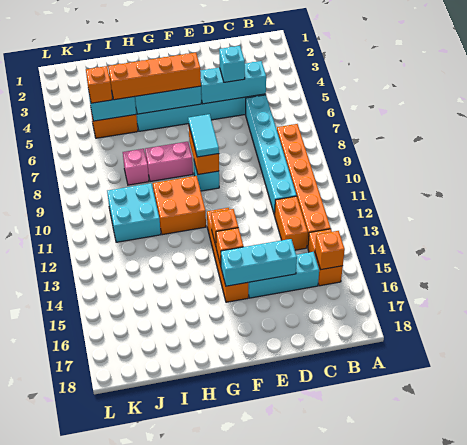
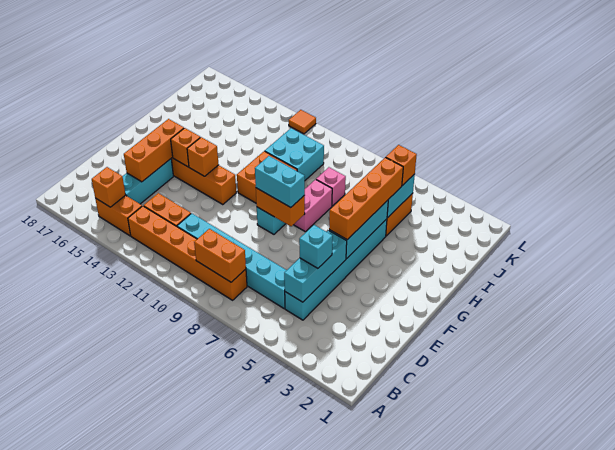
none -> orange 1x2 brick [194,229,246,282]
cyan 1x3 brick [221,239,297,286] -> orange 1x3 brick [124,119,184,182]
cyan 1x2 tile [188,114,219,157] -> cyan 1x2 brick [255,156,305,208]
none -> orange 1x1 tile [289,110,316,134]

